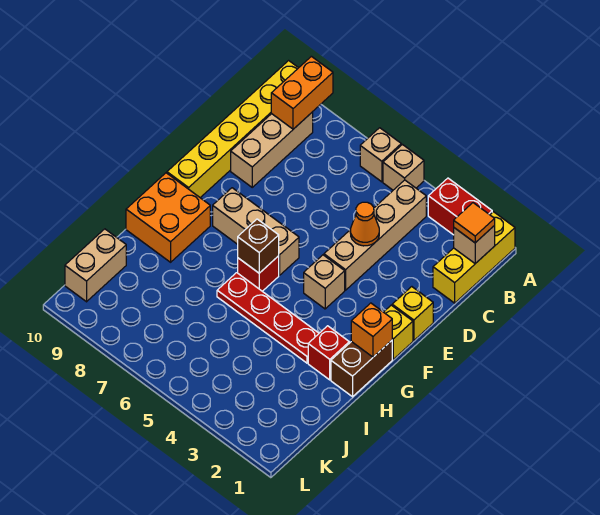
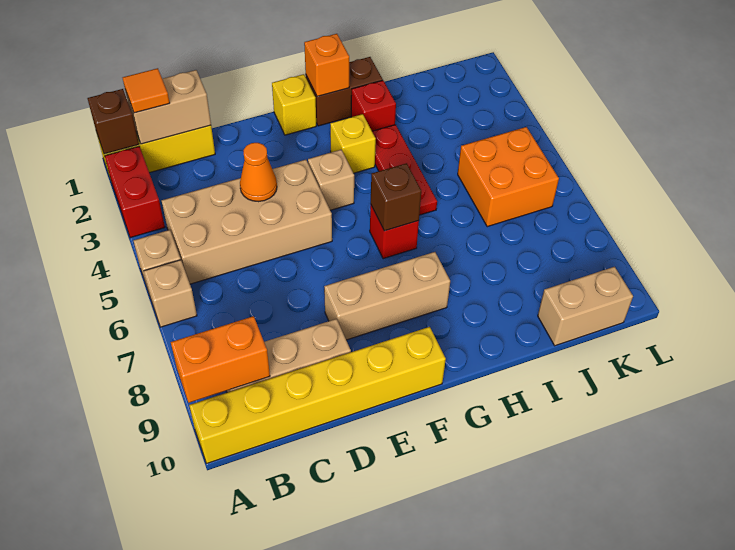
none -> brown 1x1 brick [87,89,139,154]
tan 1x1 brick [454,225,495,264] -> tan 1x2 brick [126,70,211,144]
tan 1x4 brick [324,180,426,290] -> tan 2x4 brick [162,160,332,284]
yellow 1x1 brick [392,287,433,341] -> yellow 1x1 brick moved to [330,114,376,173]
tan 1x3 brick [213,188,299,275] -> tan 1x3 brick turned to [324,252,450,340]
orange 2x2 brick [126,173,210,262] -> orange 2x2 brick moved to [458,127,559,227]
red 1x4 plate [217,273,319,363] -> red 1x3 plate [372,125,437,215]

